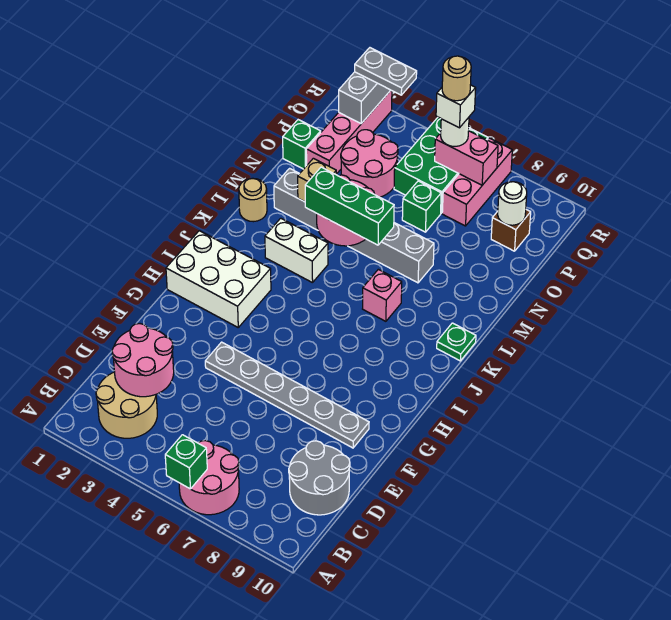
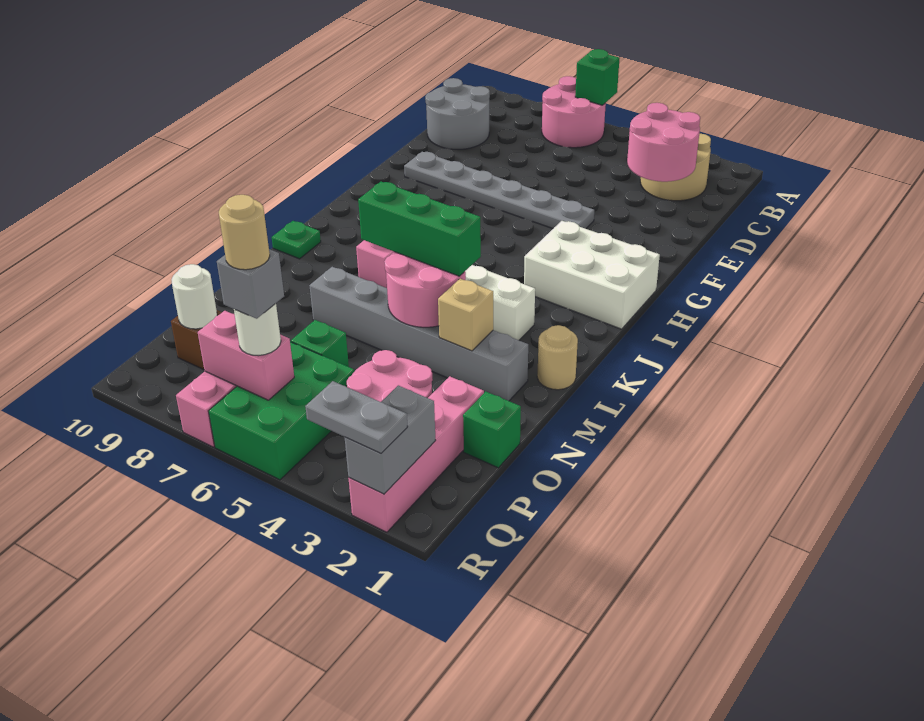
white 1x1 brick [436,85,476,128] -> grey 1x1 brick [217,249,284,319]

